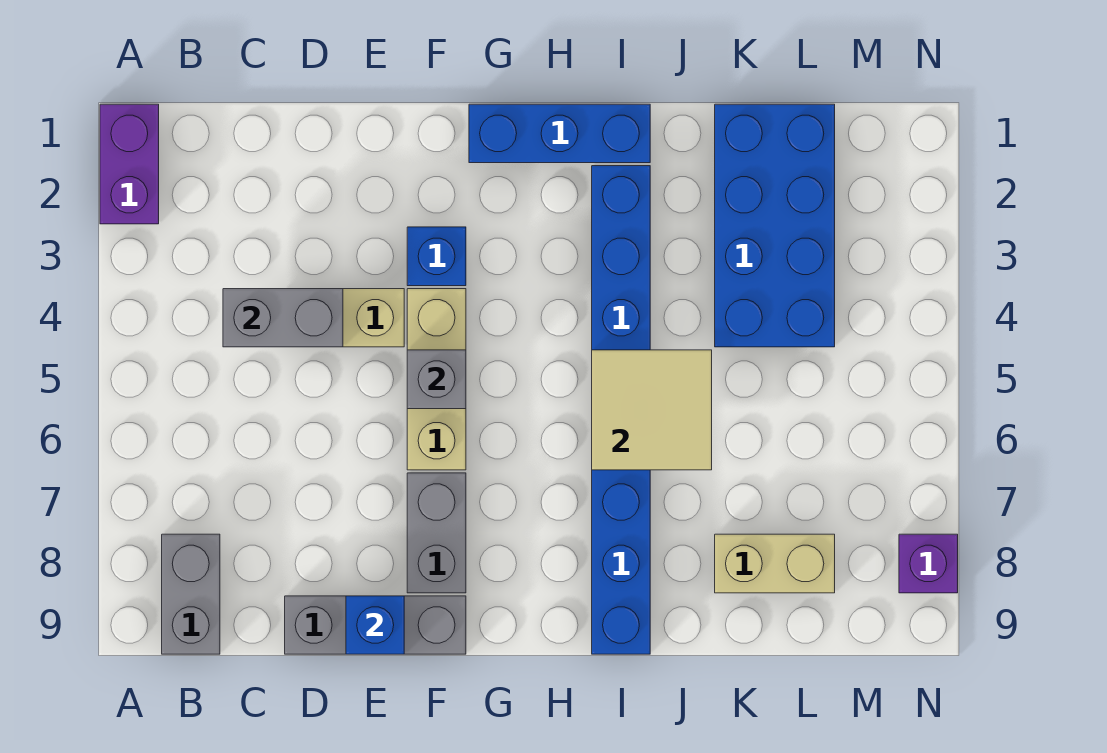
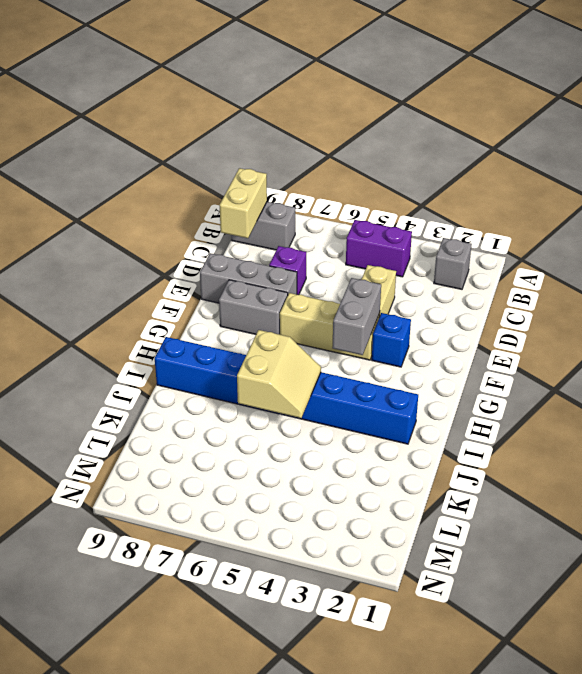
purple 1x2 brick [100,104,159,224] -> purple 1x2 brick moved to [346,220,412,277]
grey 1x2 brick [223,289,343,347] -> grey 1x2 brick moved to [332,278,381,355]
grey 1x3 brick [285,596,466,654] -> grey 1x3 brick turned to [200,253,297,303]
blue 1x1 brick [346,596,404,654] -> none
grey 1x1 brick [407,350,466,409] -> grey 1x1 brick moved to [434,238,472,289]
blue 1x3 brick [469,104,650,163] -> none
tan 2x2 tile [592,350,712,470] -> tan 2x2 slope [237,330,321,418]
blue 2x4 brick [715,104,835,347] -> none
tan 1x2 brick [715,534,835,593] -> tan 1x2 brick moved to [220,168,267,238]
purple 1x1 brick [899,534,958,593] -> purple 1x1 brick moved to [269,246,306,295]

